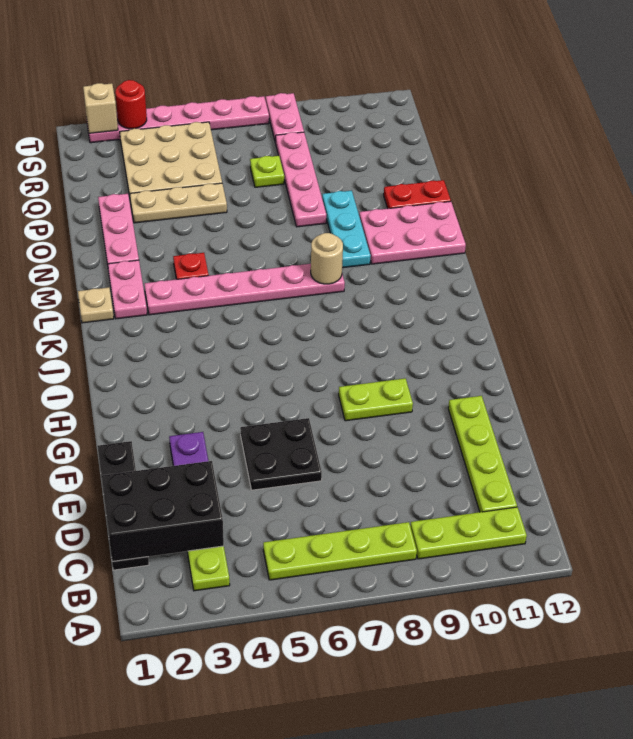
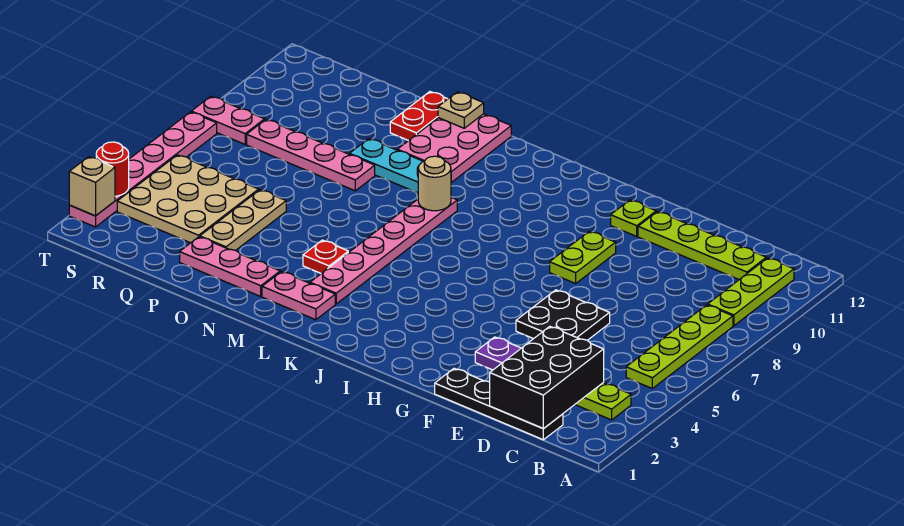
tan 1x1 plate [78,287,114,323] -> tan 1x1 plate moved to [438,92,484,128]
lime 1x1 plate [250,156,284,187] -> lime 1x1 plate moved to [611,200,656,236]

